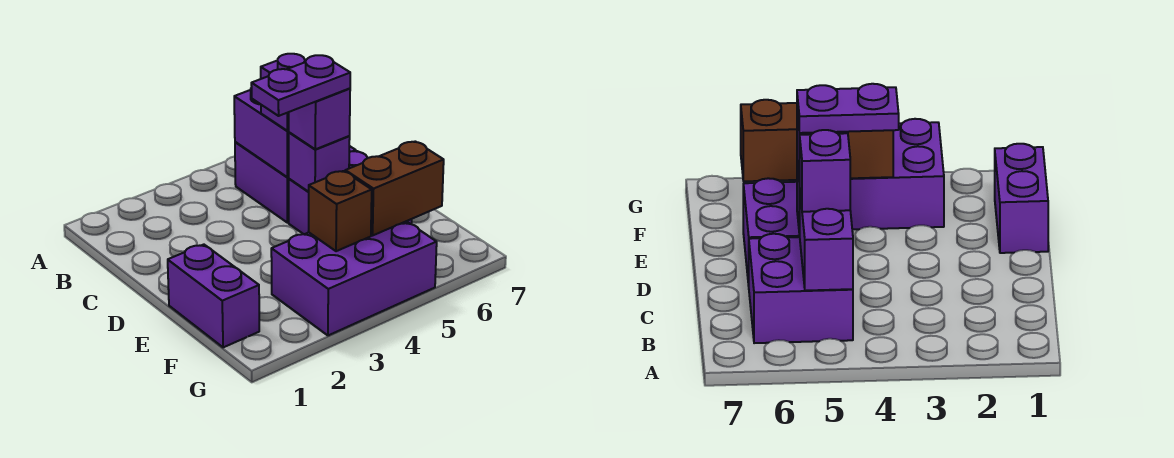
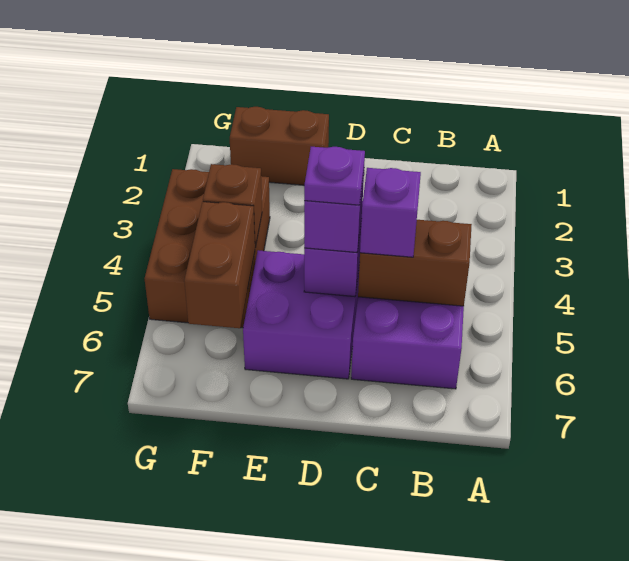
purple 1x2 brick [234,88,289,177] -> brown 1x2 brick [358,220,472,306]
purple 1x2 plate [251,55,350,116] -> purple 1x1 plate [304,147,365,205]
purple 1x2 brick [168,245,259,347] -> brown 1x2 brick [230,107,329,185]
purple 2x3 brick [271,221,437,335] -> brown 2x3 brick [144,169,270,328]

